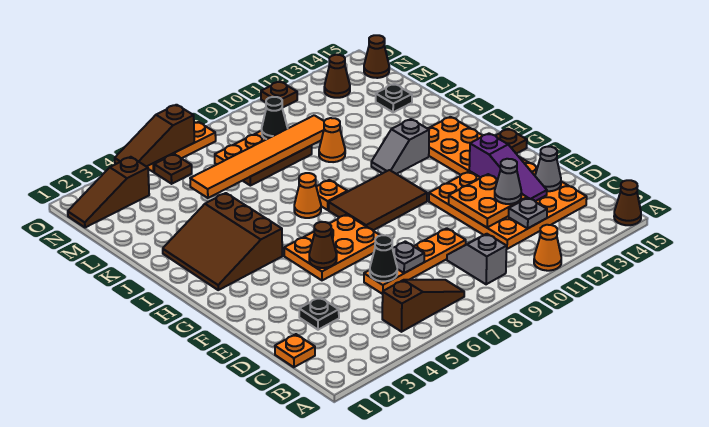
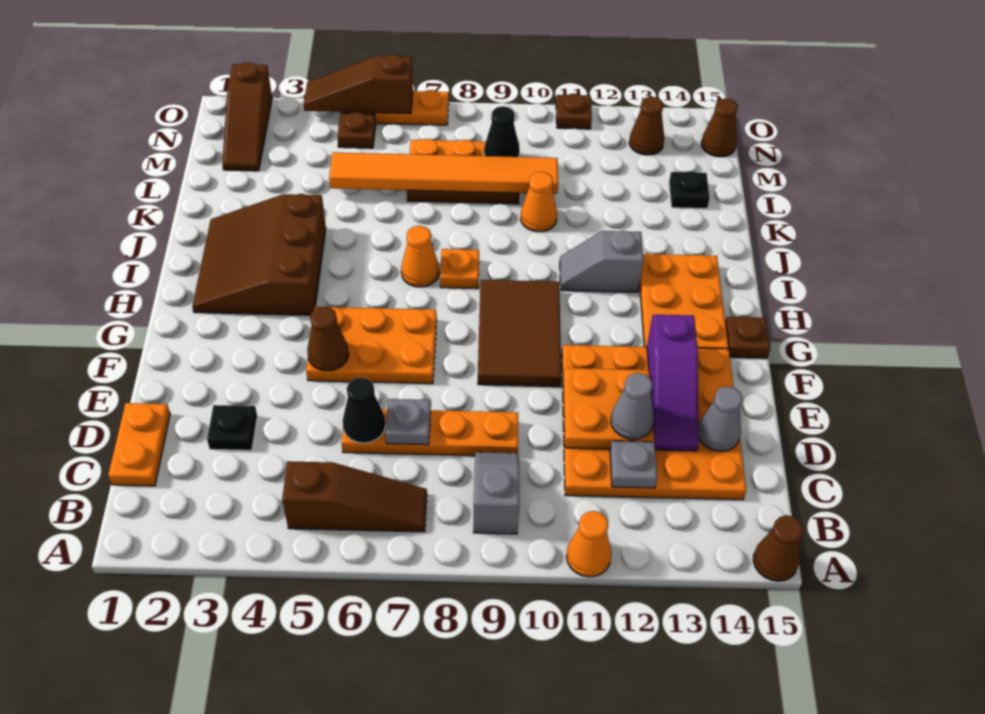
orange 1x1 plate [275,334,315,367] -> orange 1x2 plate [108,403,170,486]
brown 2x3 tile [329,170,427,230] -> brown 2x3 tile turned to [478,280,561,387]
brown 1x3 slope [68,157,149,228] -> brown 1x3 slope turned to [222,63,272,171]

